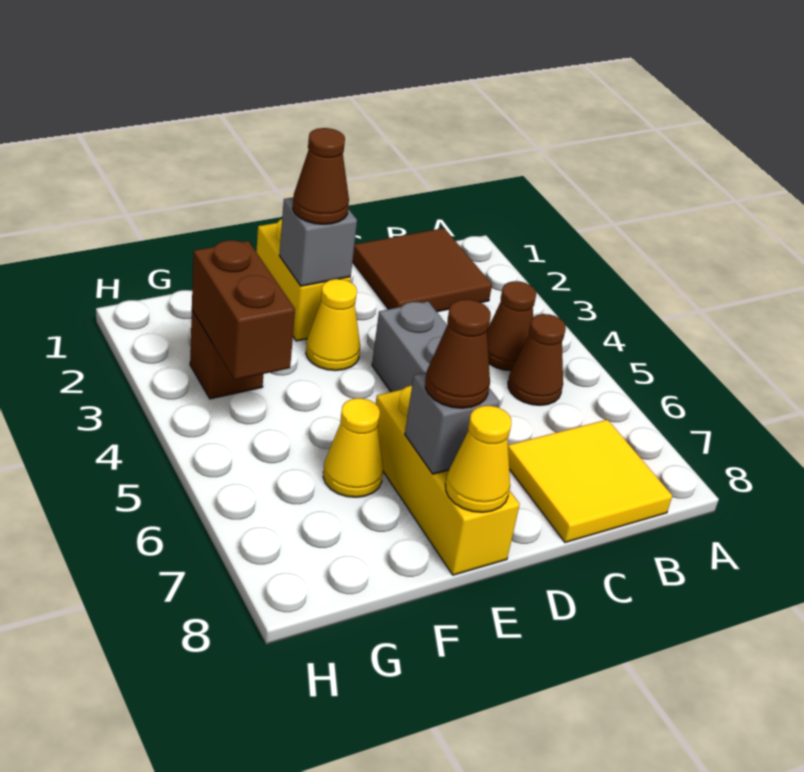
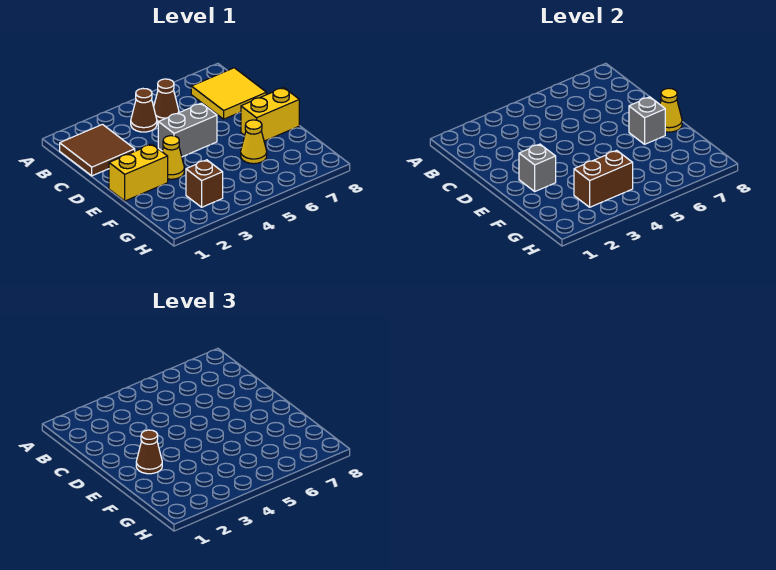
yellow 1x3 brick [376,386,520,575] -> yellow 1x2 brick [241,88,299,141]
brown 1x1 cone [425,300,491,408] -> none

